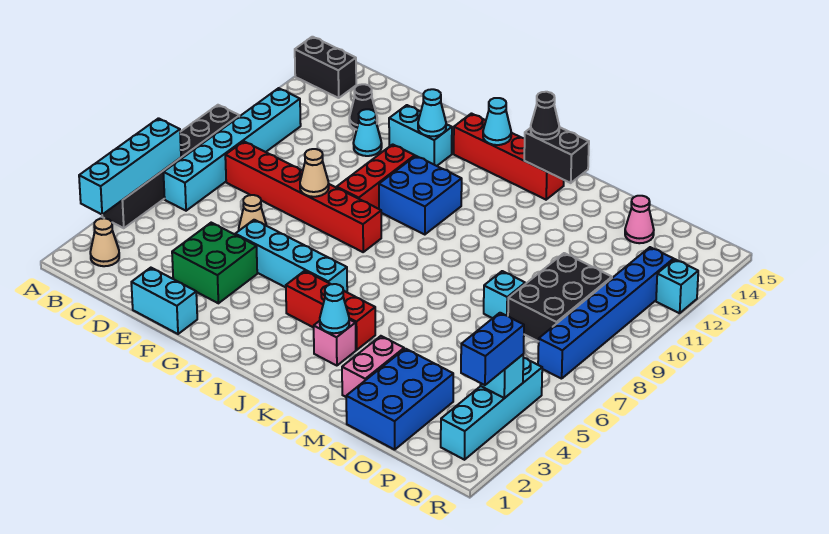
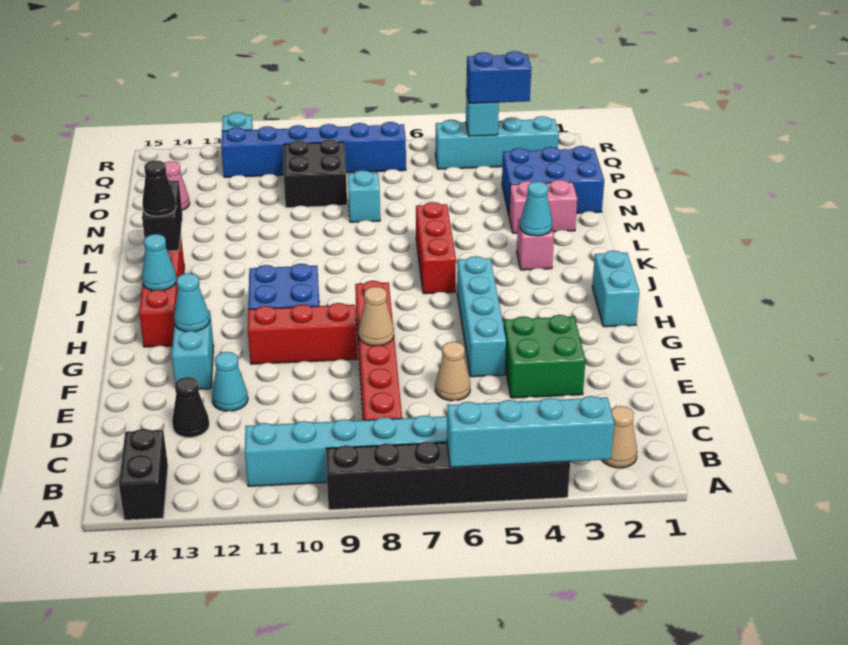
cyan 1x2 brick [131,268,197,334] -> cyan 1x2 brick moved to [592,251,639,327]
red 1x3 brick [286,271,375,350] -> red 1x3 brick moved to [416,202,456,294]
black 2x3 brick [508,253,612,342] -> black 2x2 brick [284,139,347,208]

